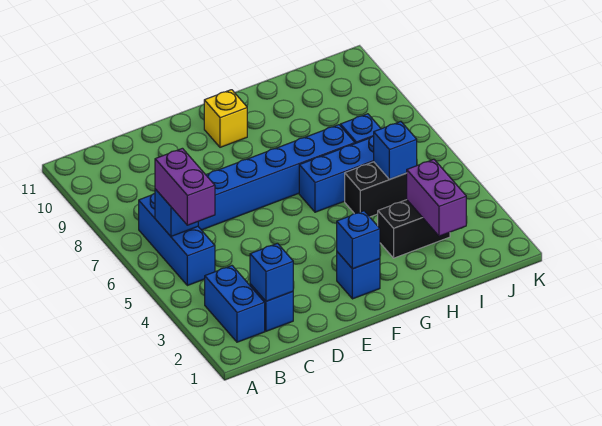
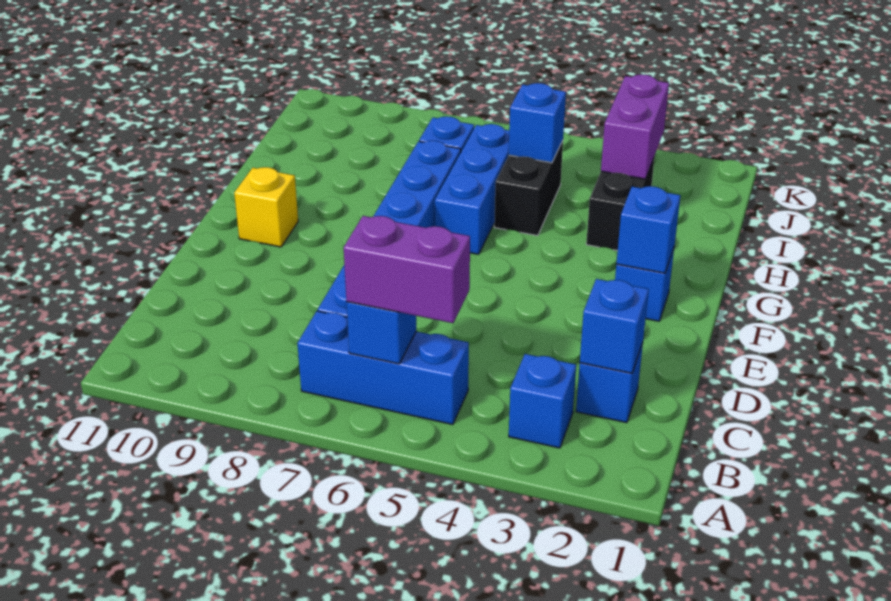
blue 1x2 brick [205,266,265,342] -> blue 1x1 brick [509,354,576,448]
purple 1x2 brick [407,159,466,236] -> purple 1x2 brick turned to [601,74,669,179]

